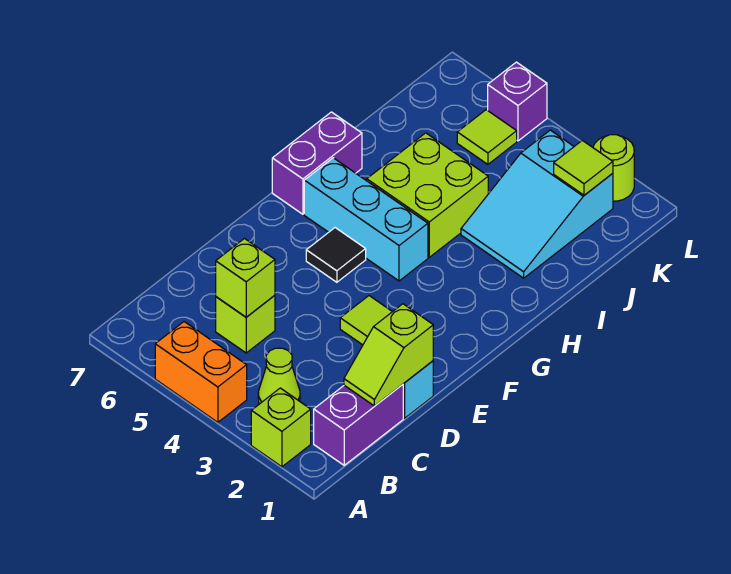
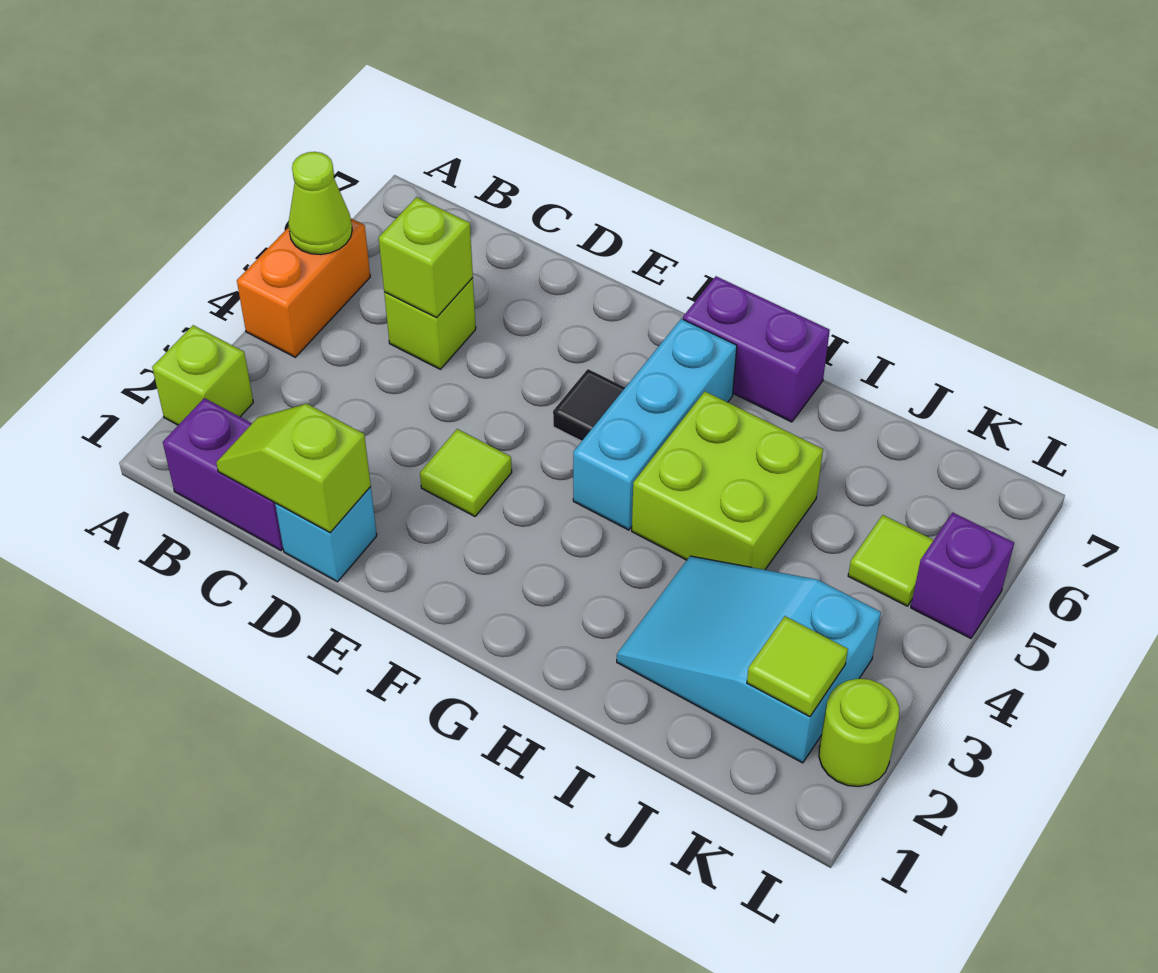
lime 1x1 cone [258,348,300,404] -> lime 1x1 cone moved to [288,152,352,254]

